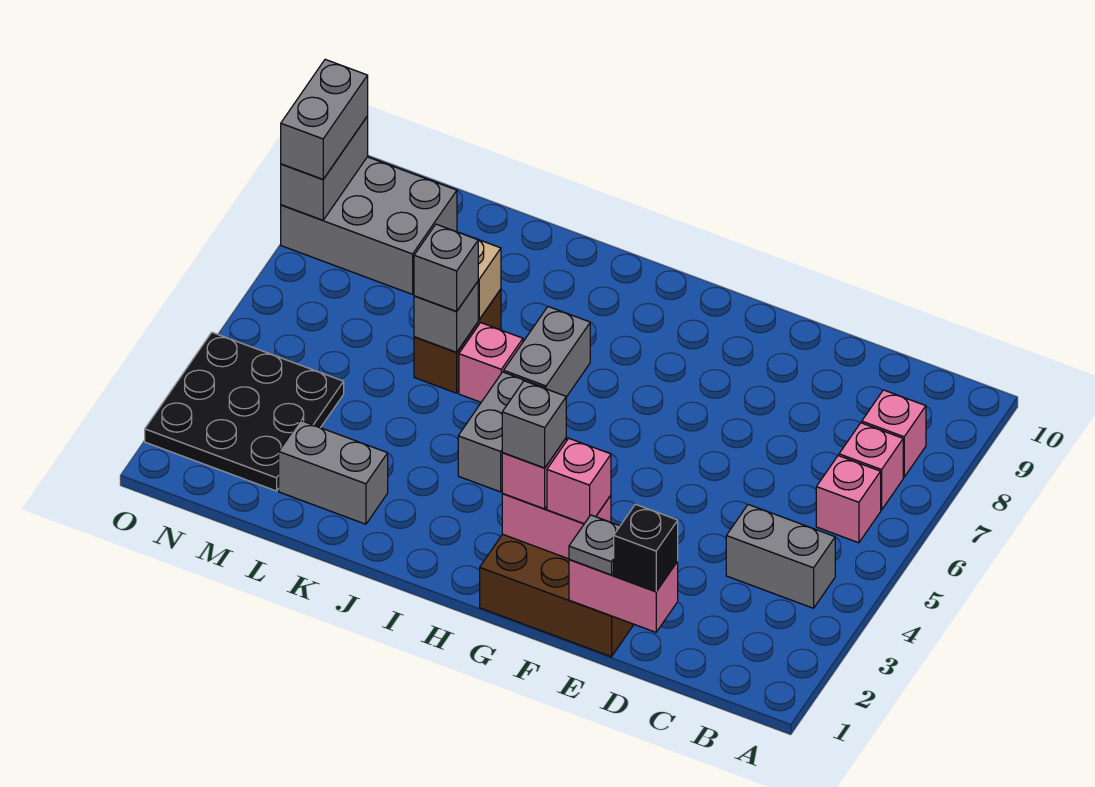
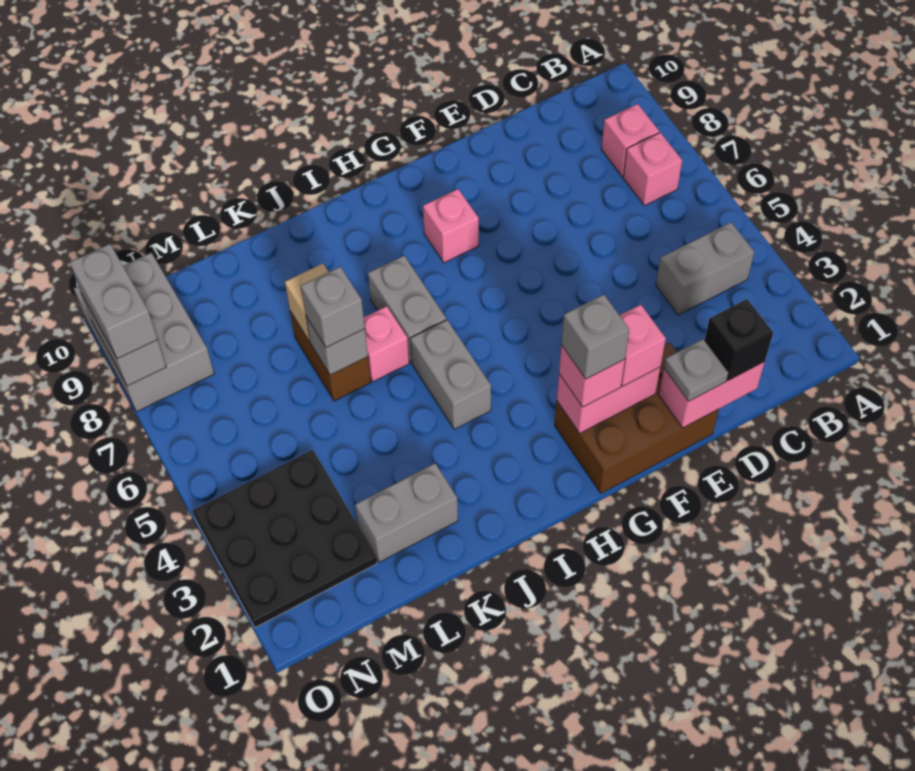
pink 1x1 brick [816,456,881,543] -> pink 1x1 brick moved to [423,189,479,263]
grey 2x3 brick [281,157,457,294] -> grey 2x3 brick turned to [74,253,214,411]

